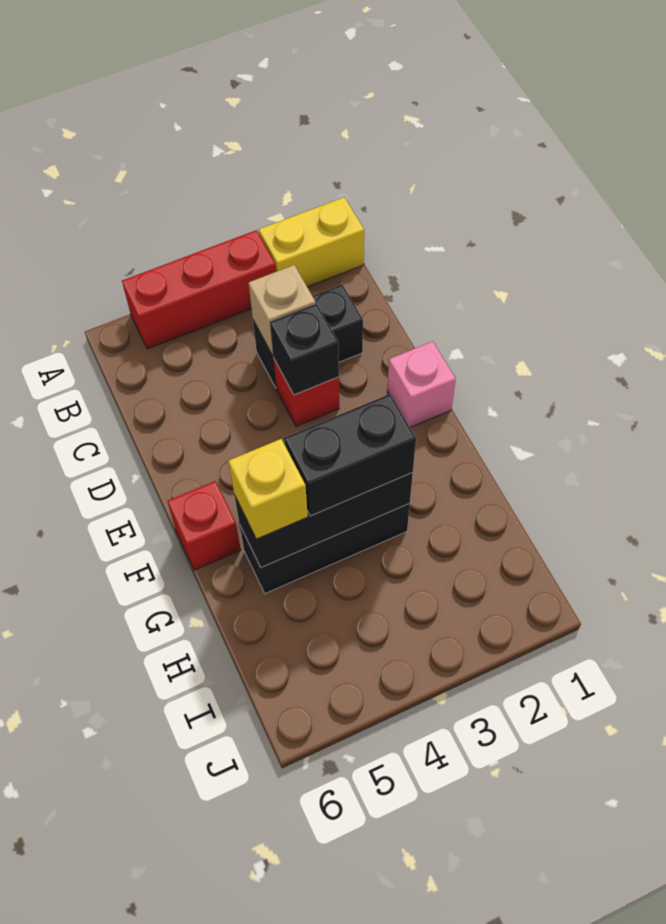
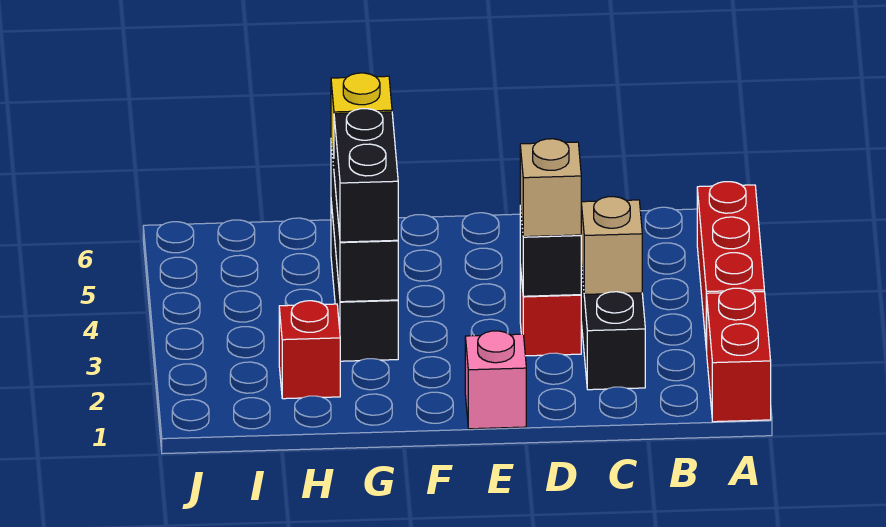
yellow 1x2 brick [259,197,364,287] -> red 1x2 brick [707,288,771,422]
none -> tan 1x1 brick [520,139,581,237]
red 1x1 brick [168,481,241,570] -> red 1x1 brick moved to [279,301,340,399]

